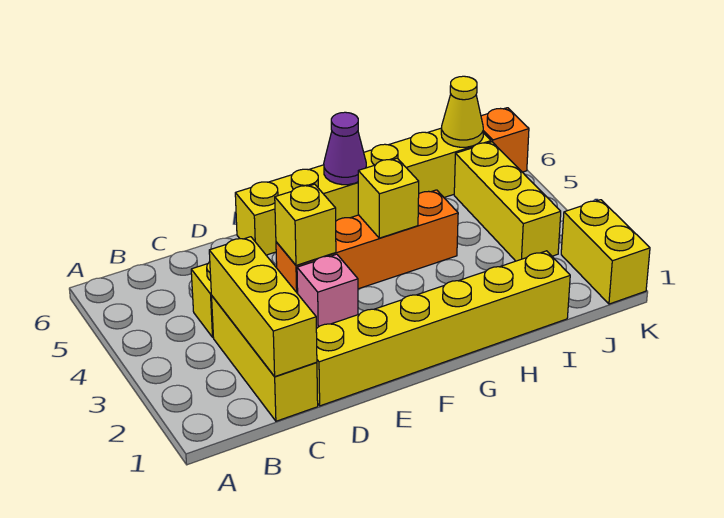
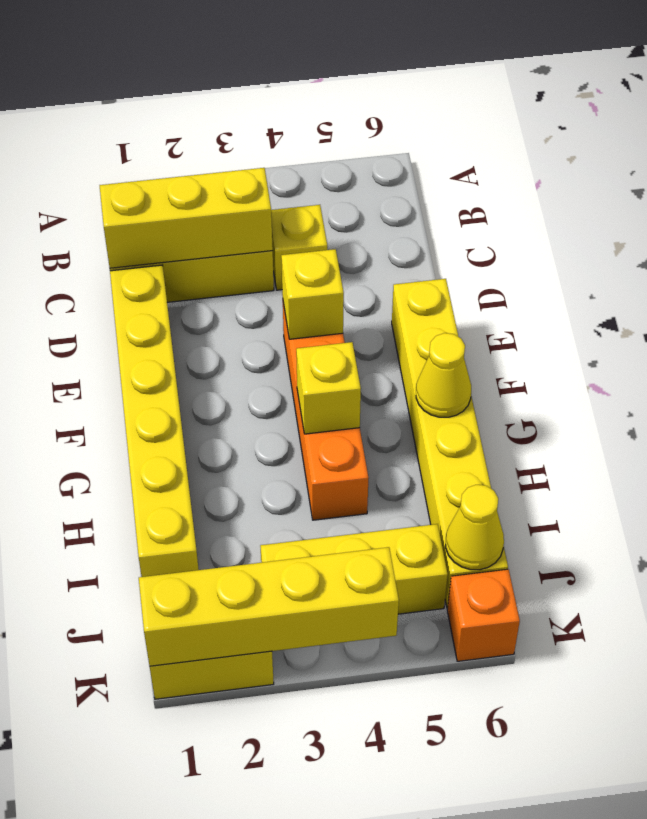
pink 1x1 brick [297,254,358,329] -> none
purple 1x1 cone [324,112,366,185] -> yellow 1x1 cone [416,333,471,417]
none -> yellow 1x4 brick [139,547,399,666]

